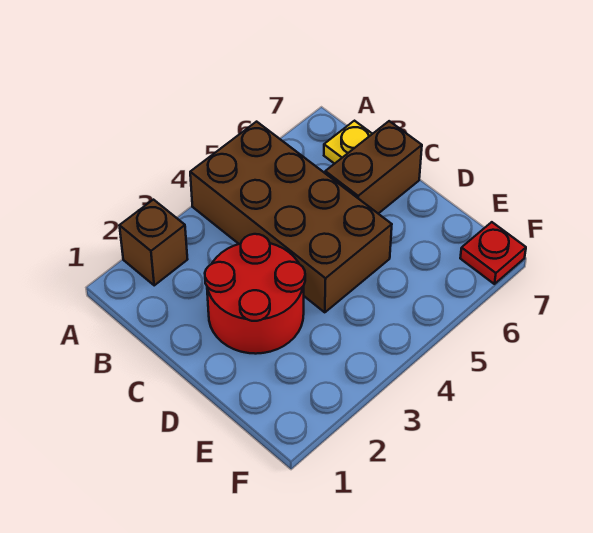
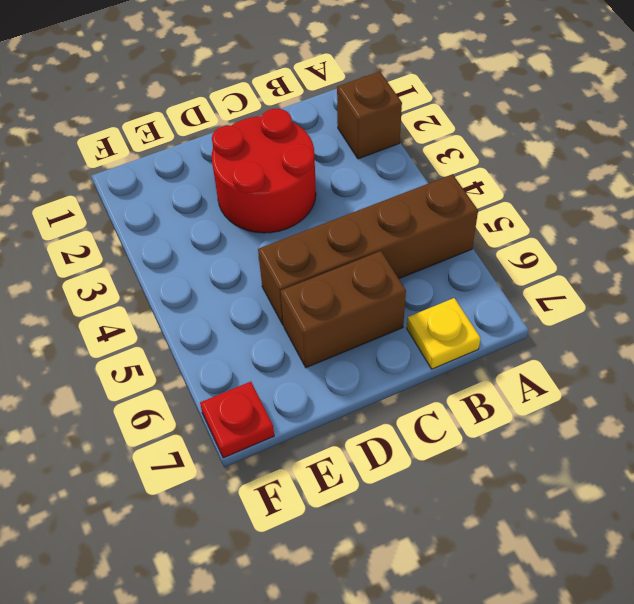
brown 2x4 brick [190,122,392,312] -> brown 1x4 brick [258,174,478,325]
brown 1x2 brick [325,121,422,214] -> brown 1x2 brick turned to [281,251,406,368]

